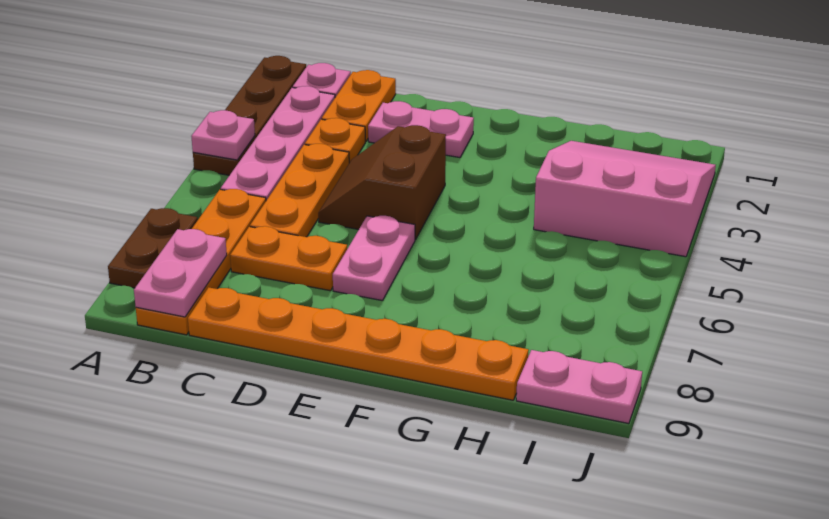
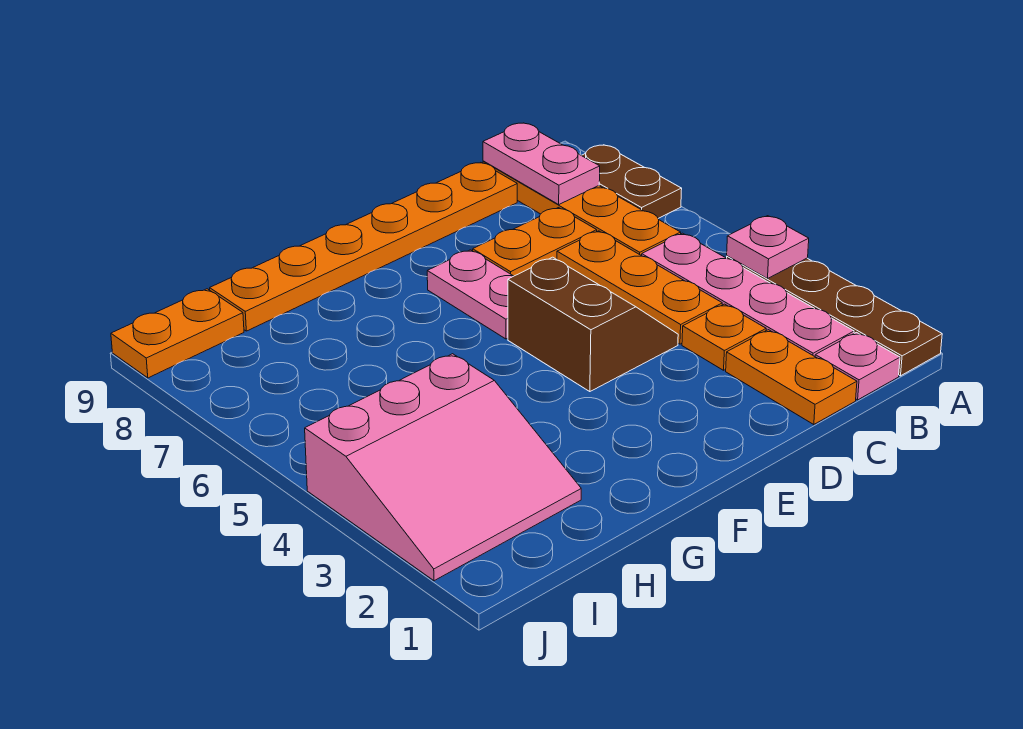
pink 1x2 plate [368,101,474,158] -> none
pink 1x2 plate [516,350,642,424] -> orange 1x2 plate [111,289,244,378]

